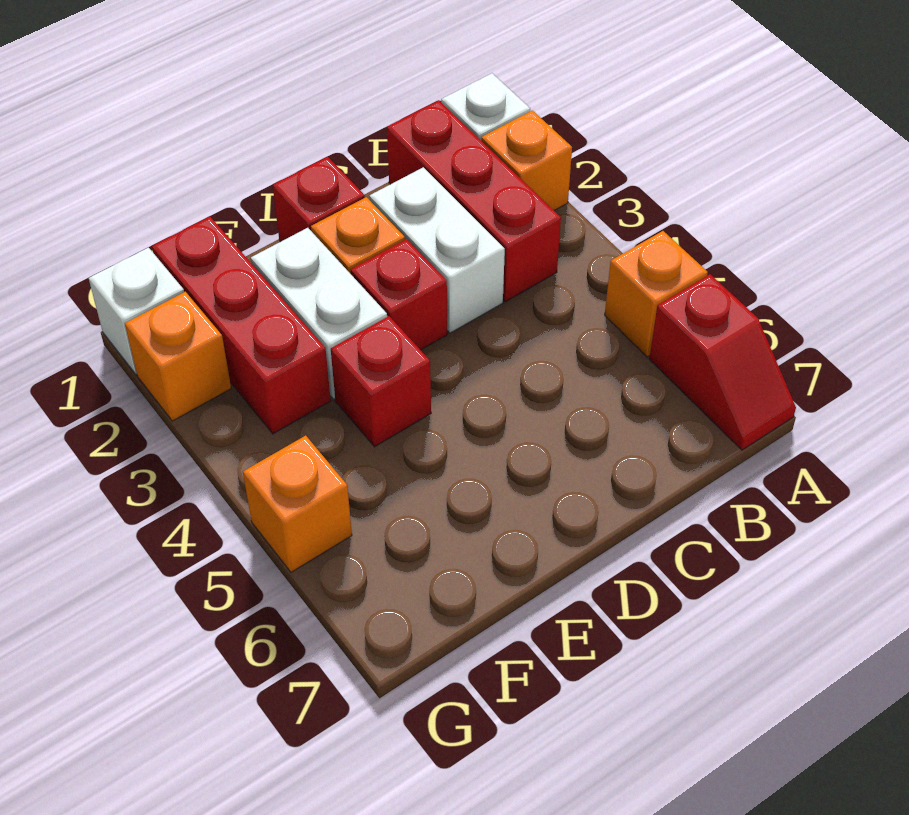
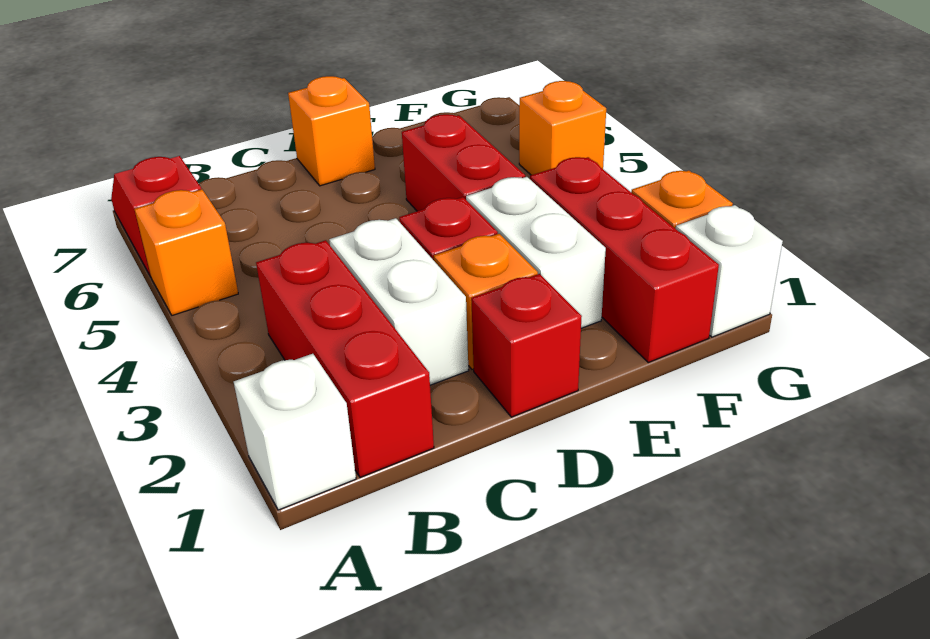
orange 1x1 brick [481,110,572,210] -> orange 1x1 brick moved to [288,76,375,186]
red 1x1 brick [331,316,431,447] -> red 1x2 brick [402,114,525,211]

